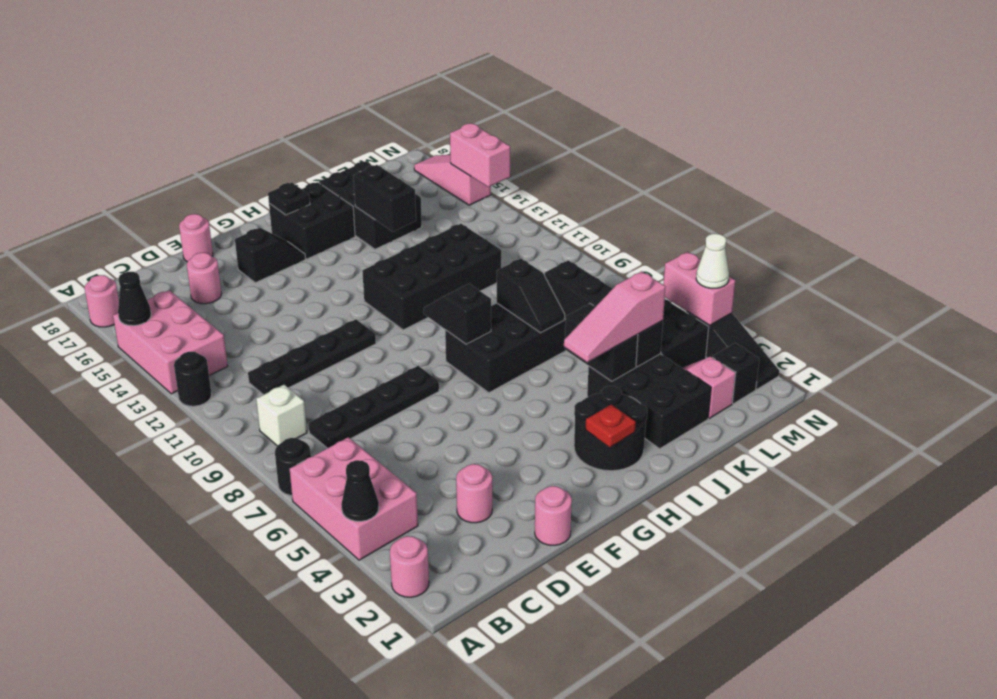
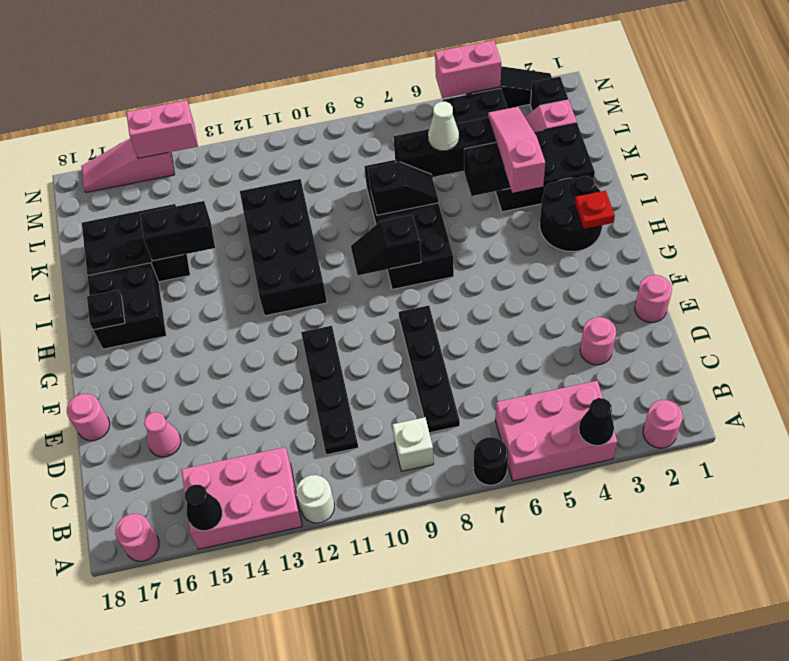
black 1x1 round brick [174,352,212,406] -> white 1x1 round brick [296,475,334,523]
pink 1x1 round brick [187,253,221,304] -> pink 1x1 cone [144,412,181,457]
black 1x2 slope [235,228,305,283] -> none
pink 1x3 slope [564,271,666,362] -> pink 1x3 slope turned to [488,107,545,193]
white 1x1 cone [696,234,729,288] -> white 1x1 cone moved to [428,102,459,151]

